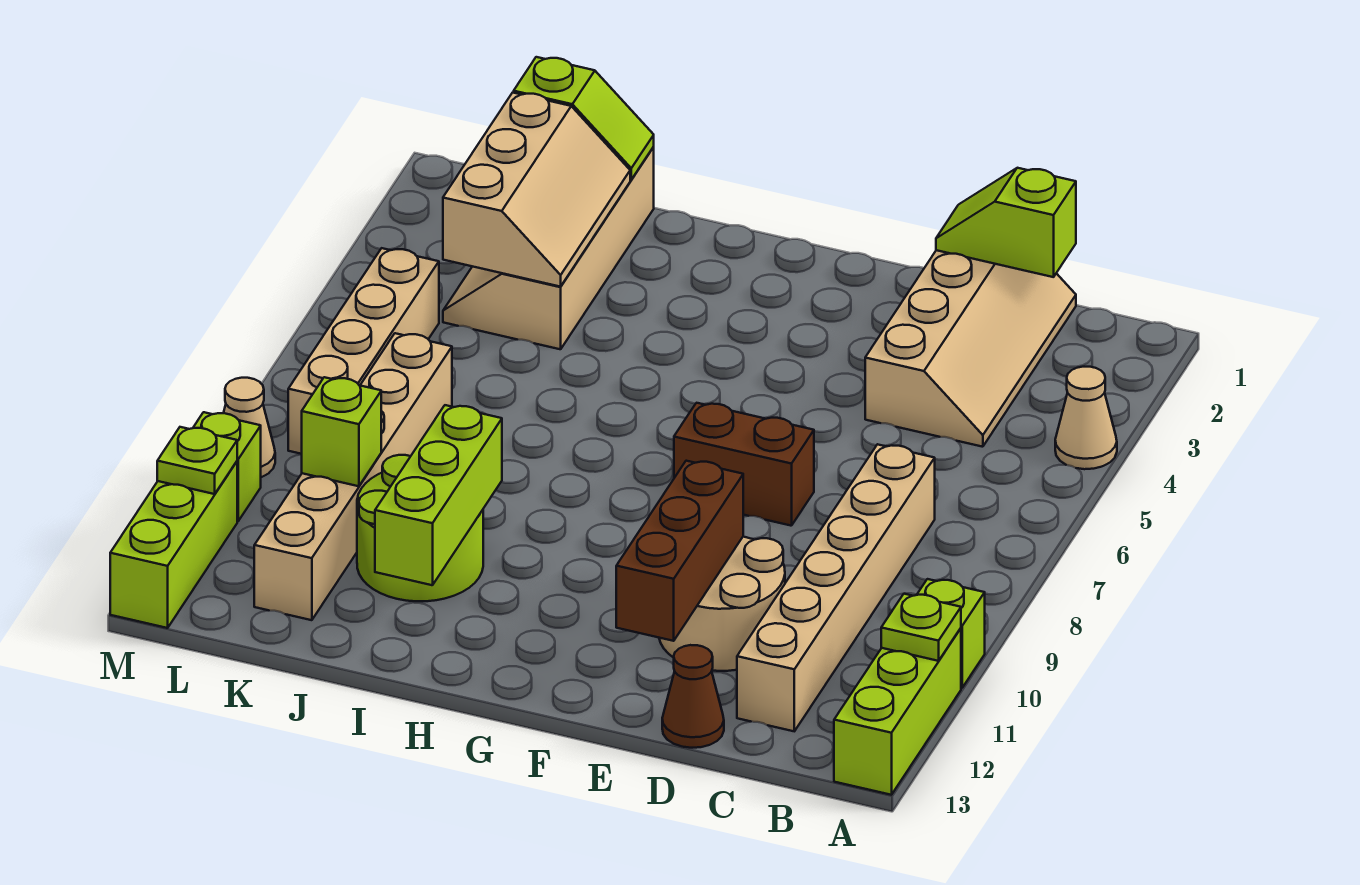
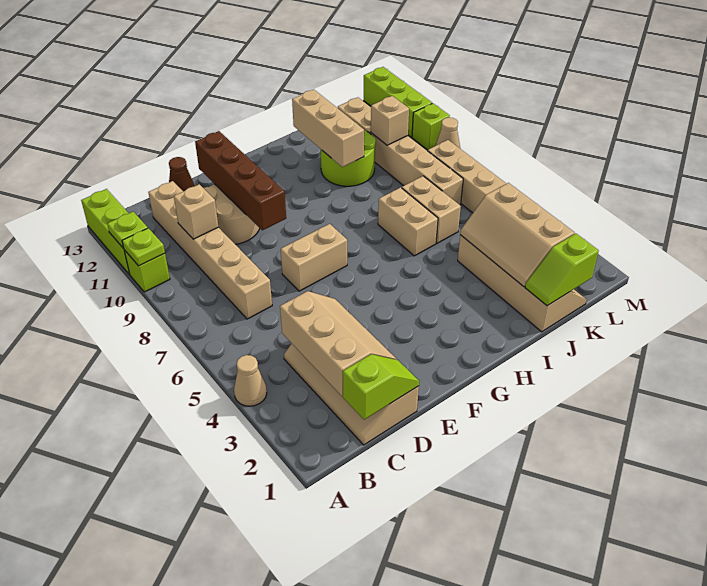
none -> tan 2x3 slope [280,291,397,396]
none -> tan 1x1 brick [174,184,218,239]
brown 1x2 brick [674,403,814,526] -> tan 1x2 brick [281,224,347,291]
brown 1x3 brick [616,461,743,641] -> brown 1x4 brick [195,131,286,230]
none -> tan 1x2 brick [378,187,438,256]
lime 1x3 brick [375,405,502,585] -> tan 1x3 brick [292,90,364,167]
none -> tan 1x2 brick [402,176,461,243]
lime 1x1 brick [302,377,381,486] -> tan 1x1 brick [371,96,409,145]
lime 1x1 plate [157,427,237,494] -> lime 1x1 plate moved to [122,228,165,266]

